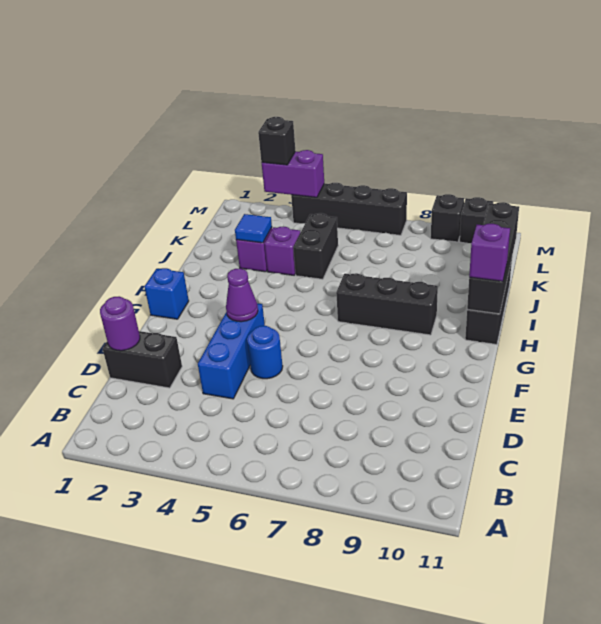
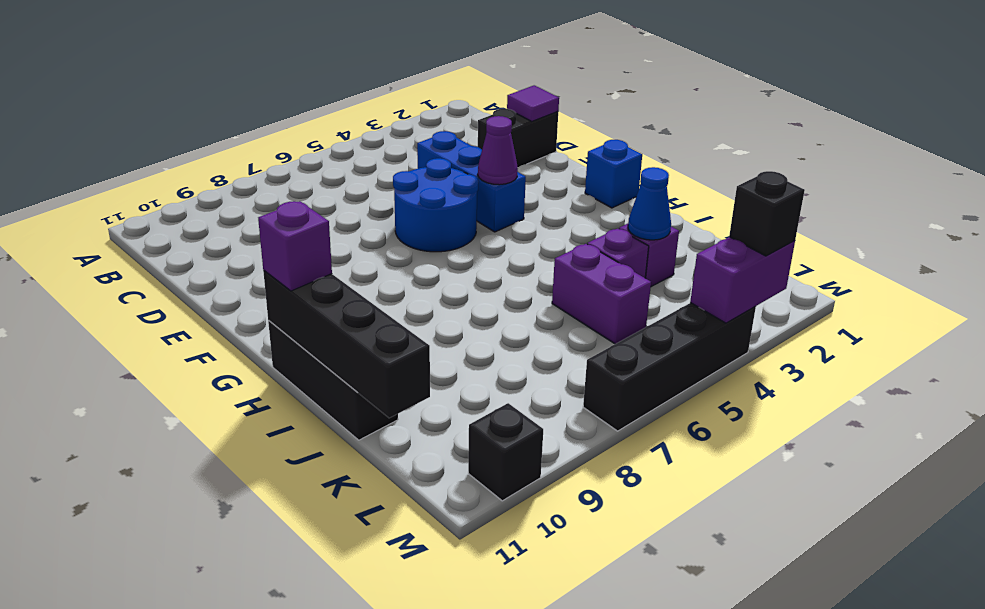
purple 1x1 round brick [100,296,140,351] -> purple 1x1 tile [507,85,559,121]
blue 1x1 round brick [247,326,283,379] -> blue 2x2 round brick [393,158,479,252]
black 1x3 brick [336,273,438,335] -> none
blue 1x1 tile [235,214,272,243] -> blue 1x1 cone [628,167,671,240]
black 1x2 brick [293,213,338,279] -> purple 1x2 brick [552,244,651,344]
black 1x1 brick [431,194,464,242] -> none

